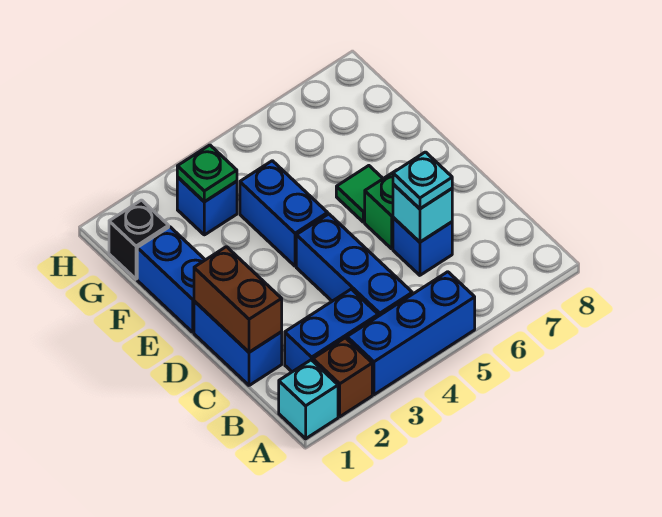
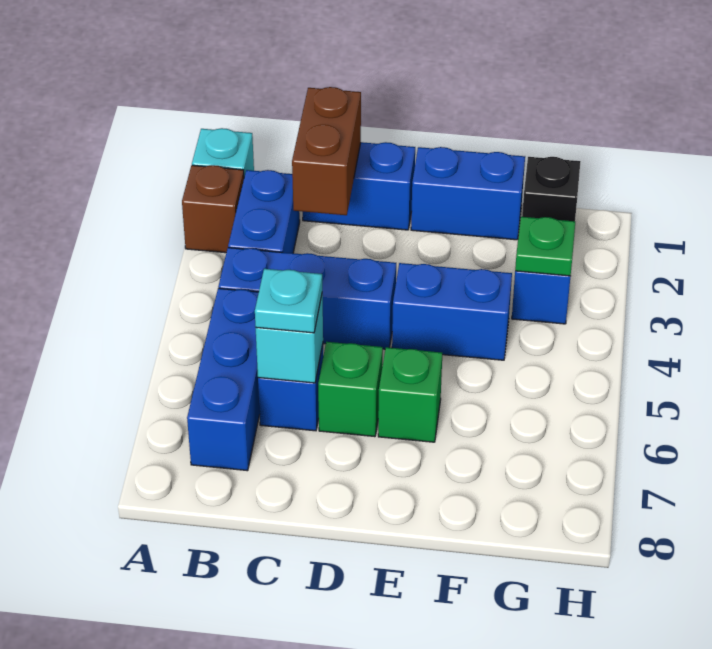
blue 1x3 brick [347,272,475,395] -> blue 1x3 brick moved to [187,288,260,471]
brown 1x2 brick [194,247,282,352] -> brown 1x2 brick turned to [292,87,361,215]
green 1x1 tile [336,166,383,222] -> green 1x1 brick [378,347,442,442]

